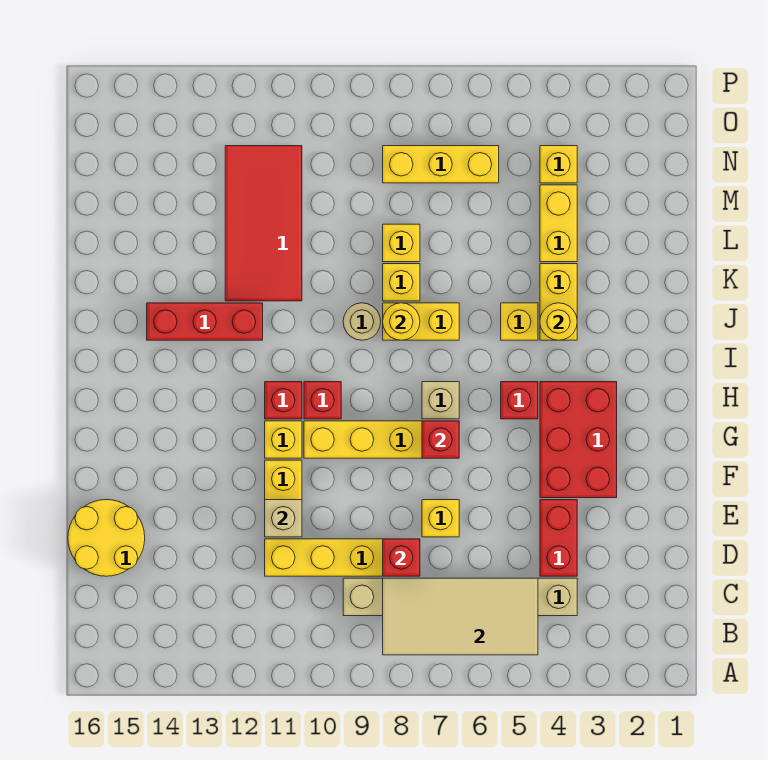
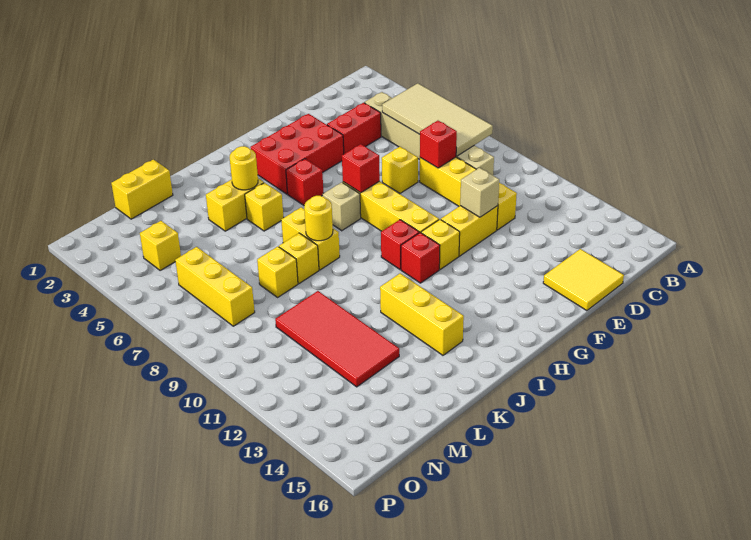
yellow 2x2 round brick [68,500,145,576] -> yellow 2x2 tile [543,249,624,311]
tan 1x1 round brick [343,303,381,340] -> none
red 1x3 brick [147,303,263,340] -> yellow 1x3 brick [380,273,464,355]
red 2x4 tile [225,146,302,301] -> red 2x4 tile turned to [275,291,399,387]
yellow 1x2 brick [540,185,577,262] -> yellow 1x2 brick moved to [111,160,173,219]

